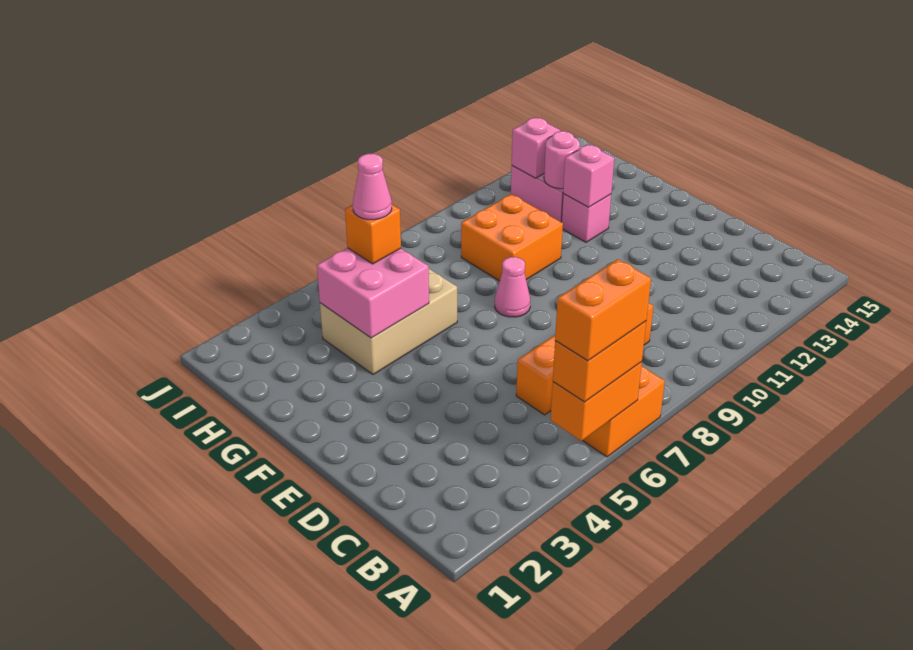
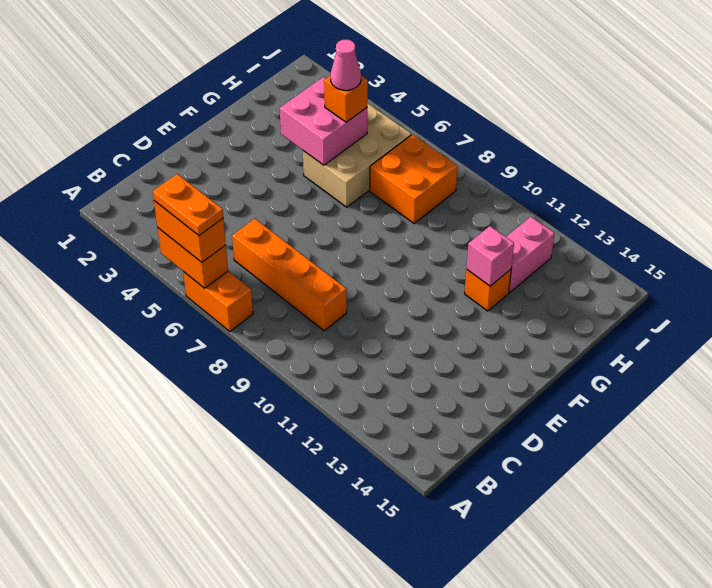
orange 1x2 brick [555,259,651,361] -> orange 1x2 plate [153,174,223,235]
pink 1x1 cone [495,257,530,317] -> none
tan 2x3 brick [320,269,457,374] -> tan 2x3 brick turned to [303,103,411,207]
orange 2x2 brick [461,194,563,281] -> orange 2x2 brick moved to [370,135,458,223]
pink 1x1 brick [561,194,611,242] -> orange 1x1 brick [465,269,511,311]
pink 1x1 round brick [544,131,580,189] -> none
pink 1x1 brick [512,117,560,178] -> none

